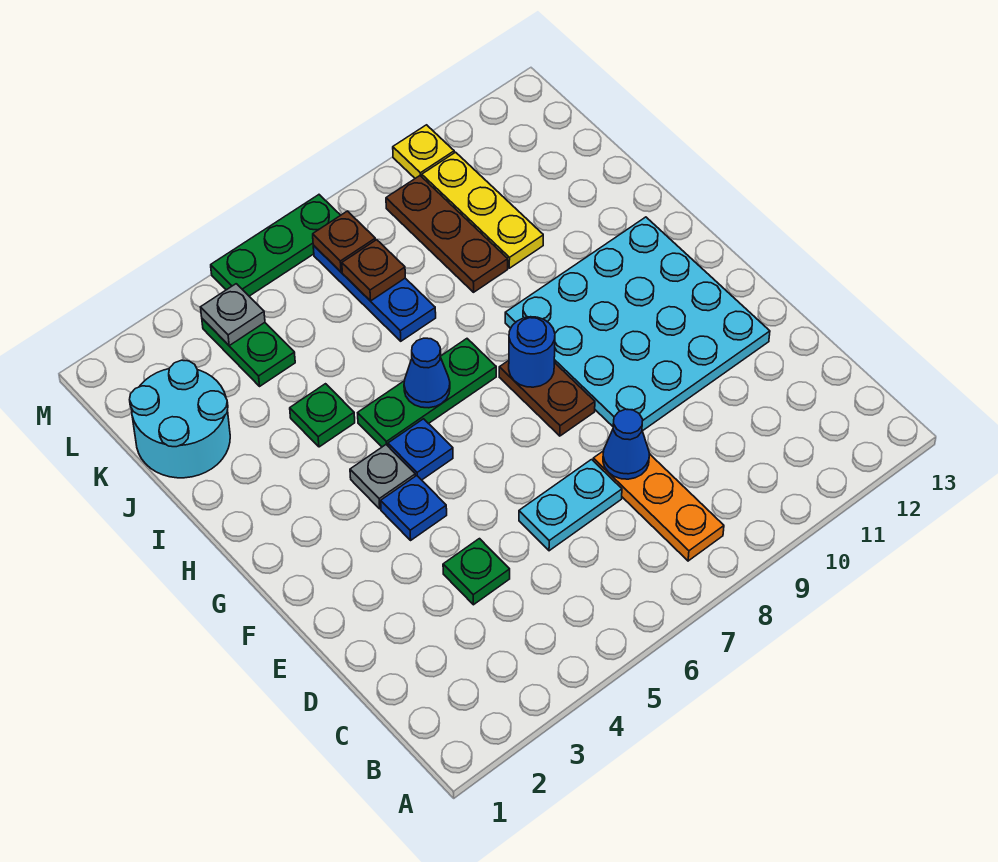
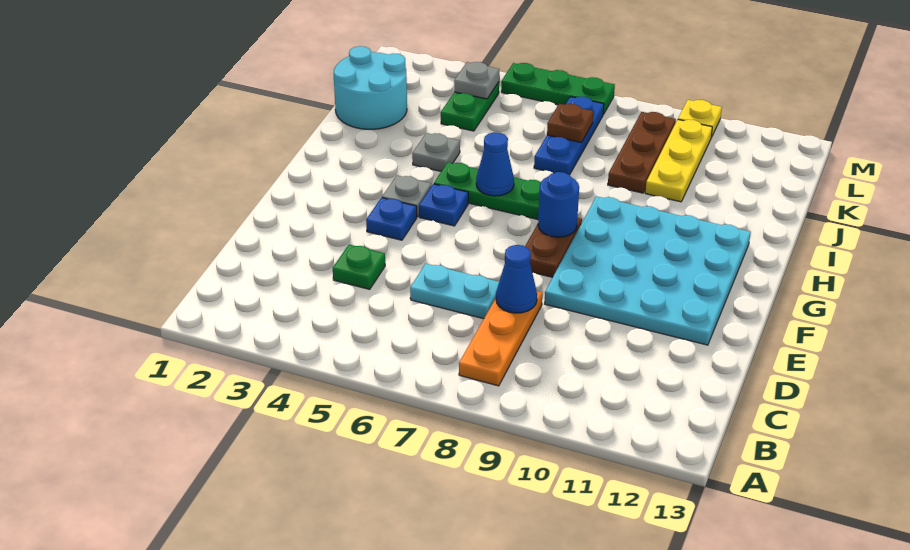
green 1x1 plate [290,384,355,447] -> grey 1x1 plate [412,133,460,171]
brown 1x1 plate [313,211,375,272] -> none

